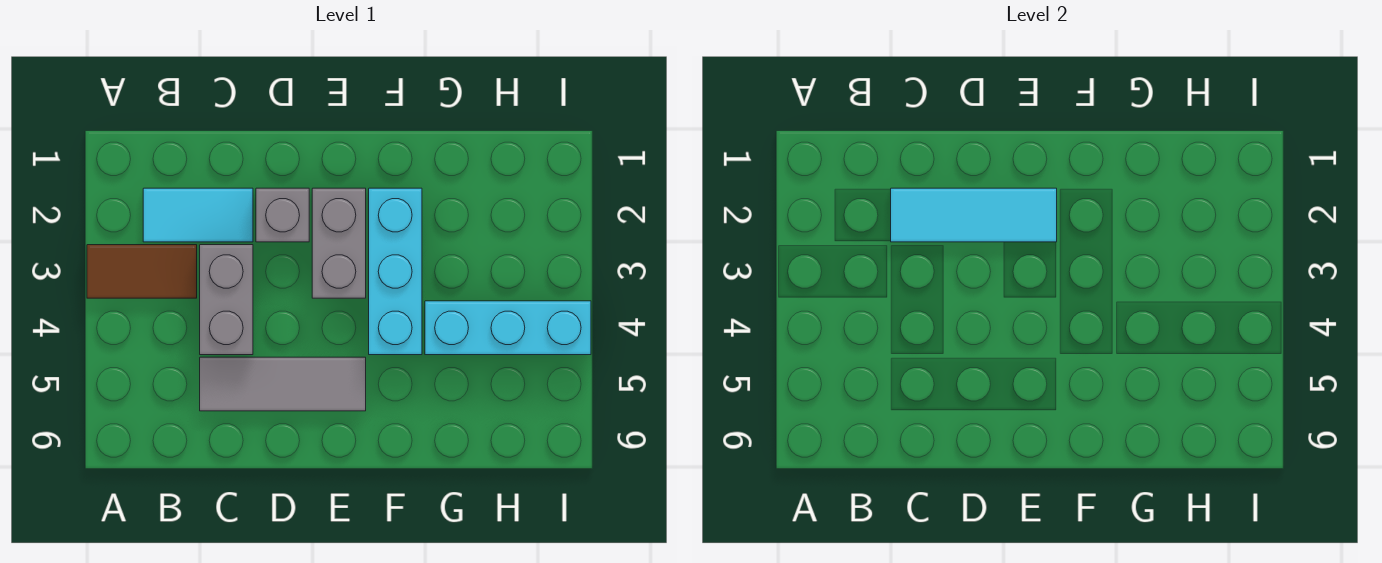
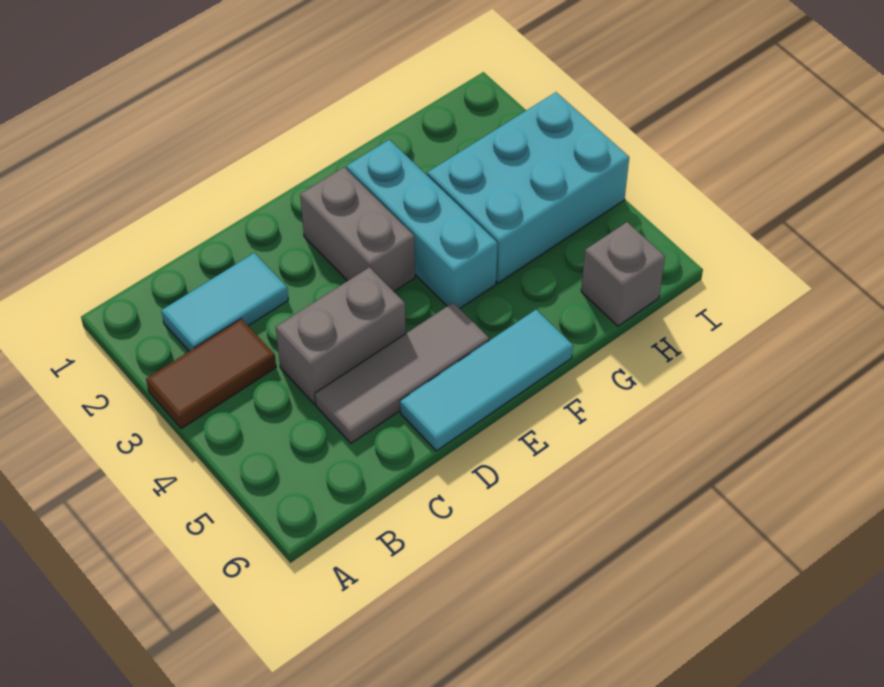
cyan 1x3 tile [891,188,1057,242] -> cyan 1x3 tile moved to [400,310,573,451]
grey 1x2 brick [200,245,253,355] -> grey 1x2 brick turned to [276,267,406,404]
grey 1x1 brick [256,188,309,242] -> grey 1x1 brick moved to [581,222,665,326]
cyan 1x3 brick [425,301,591,355] -> cyan 2x3 brick [427,92,629,283]

